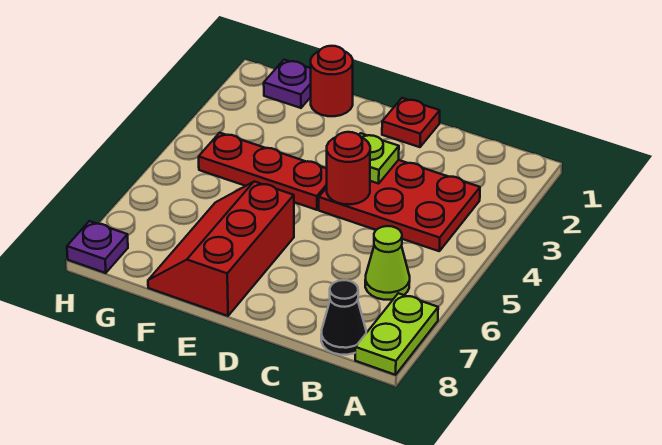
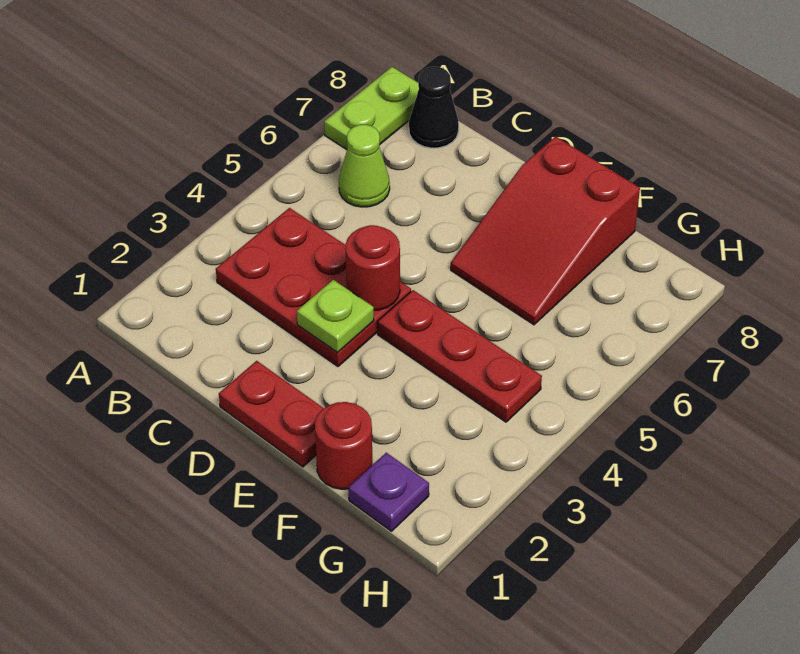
red 1x1 plate [382,98,440,147] -> red 1x2 plate [219,361,324,467]
red 2x3 slope [148,182,294,316] -> red 2x3 slope turned to [451,136,640,325]
purple 1x1 plate [67,221,128,273] -> none

